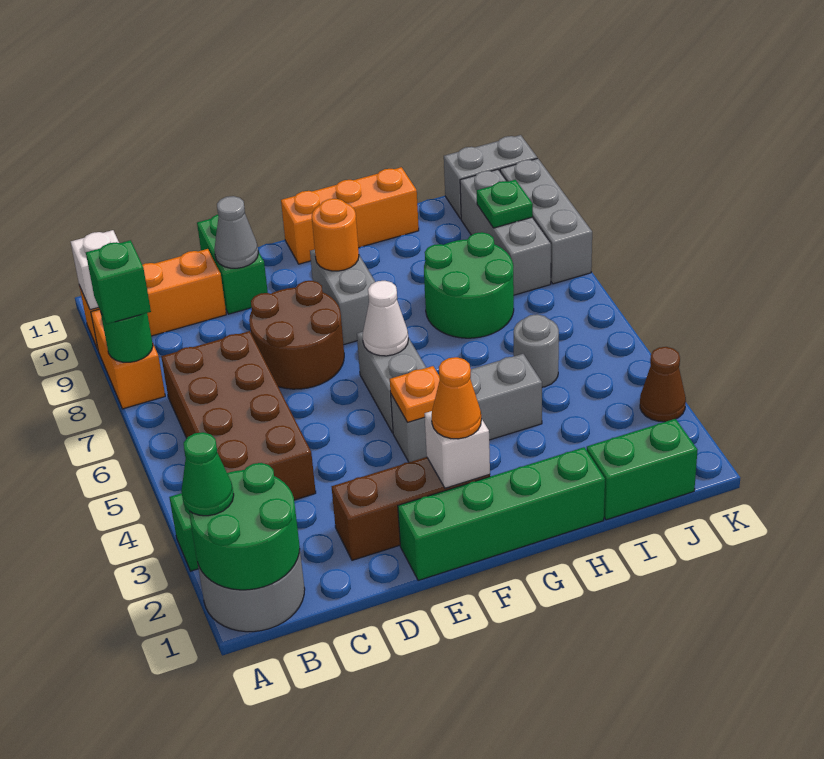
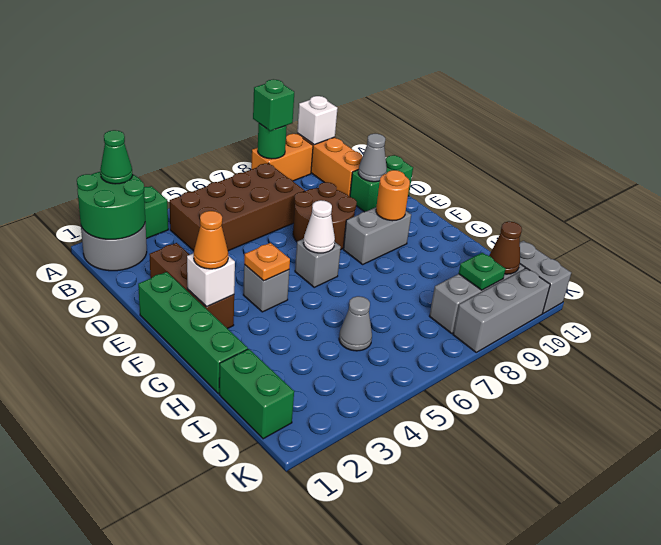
grey 1x3 brick [391,354,542,462] -> grey 1x1 brick [243,265,289,312]
grey 1x2 brick [357,332,426,433] -> grey 1x1 brick [295,239,341,287]
orange 1x3 brick [281,167,419,264] -> none
green 2x2 round brick [424,232,514,338] -> none
grey 1x1 round brick [514,314,559,387] -> grey 1x1 cone [339,296,372,351]
brown 1x1 cone [640,347,686,422] -> brown 1x1 cone moved to [489,222,522,274]

